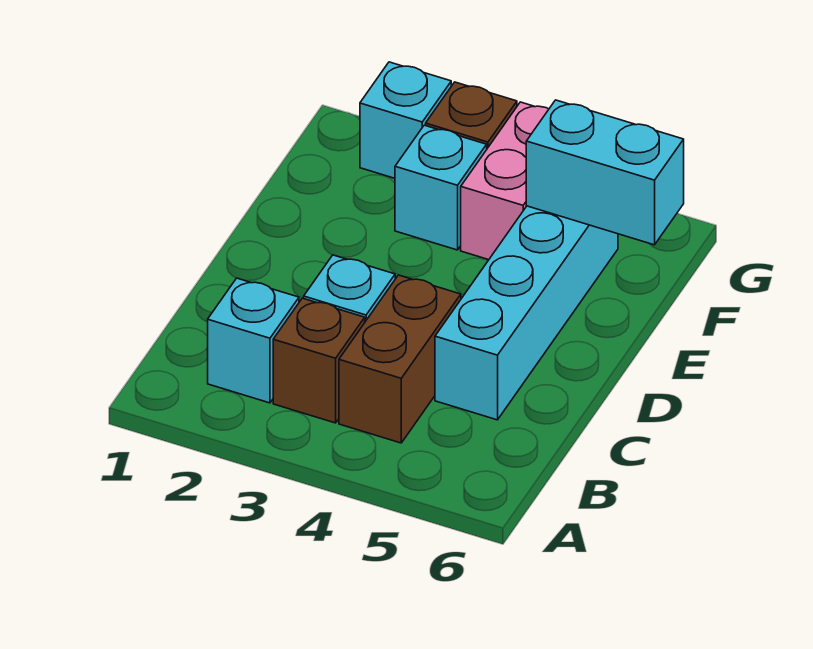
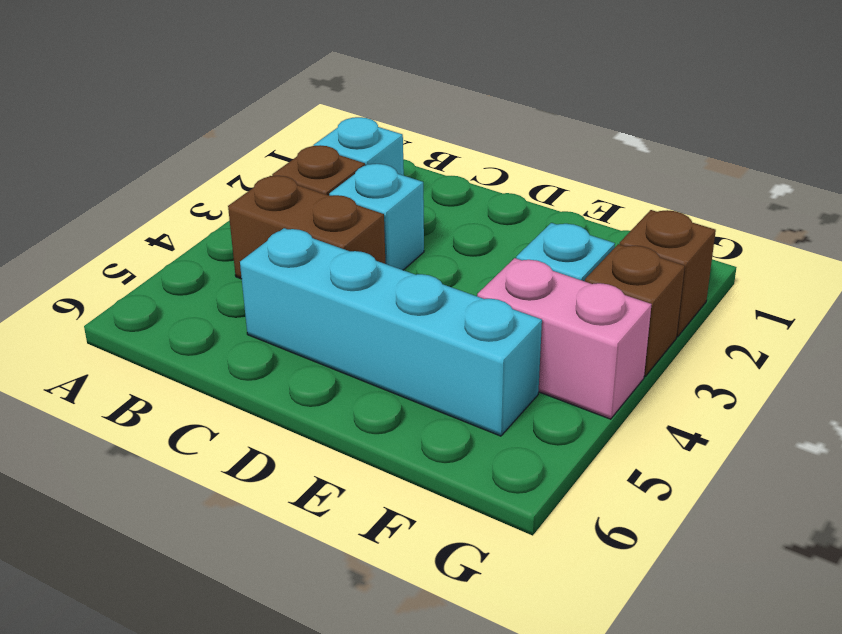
cyan 1x2 brick [526,100,684,245] -> none
cyan 1x1 brick [360,62,451,178] -> brown 1x1 brick [620,210,716,337]

